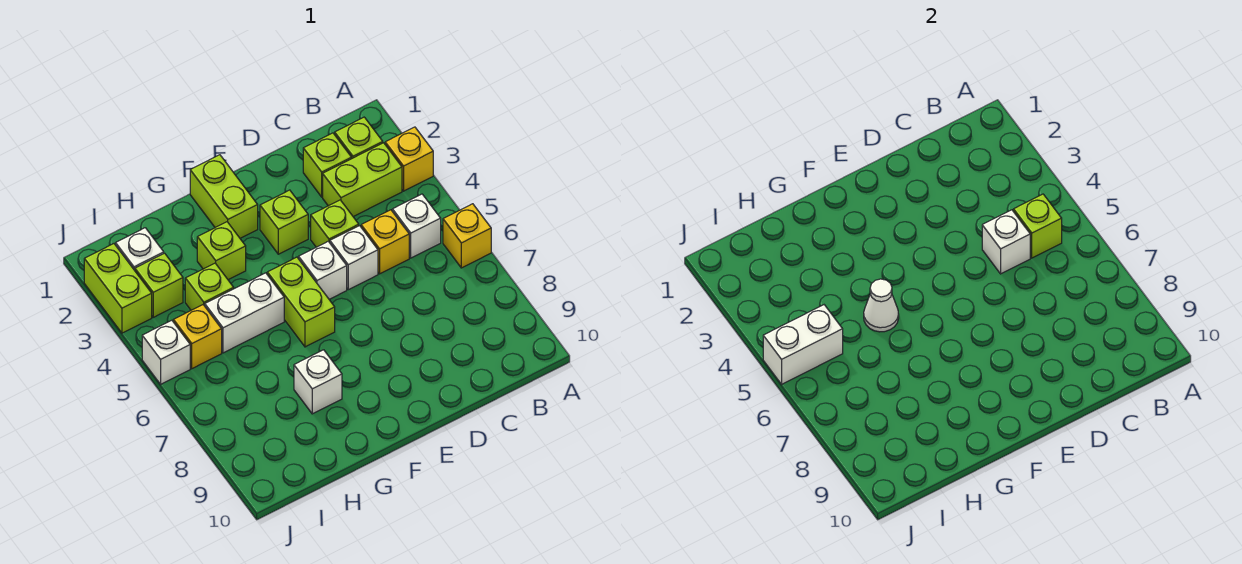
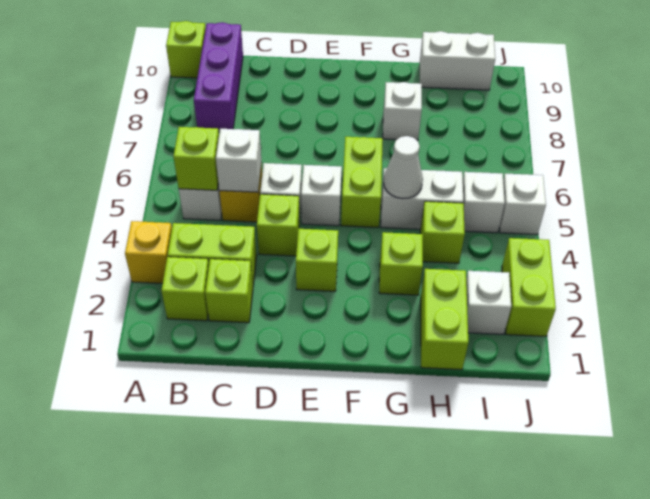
yellow 1x1 brick [443,204,491,268] -> none
none -> purple 1x3 brick [194,22,243,132]
lime 1x2 brick [190,155,258,238] -> lime 1x2 brick moved to [421,269,468,370]
lime 1x1 brick [135,253,183,317] -> lime 1x1 brick moved to [166,21,206,78]
yellow 1x1 brick [173,305,222,369] -> white 1x1 brick [463,172,505,233]
white 1x2 brick [763,305,843,384] -> white 1x2 brick moved to [420,31,495,90]

